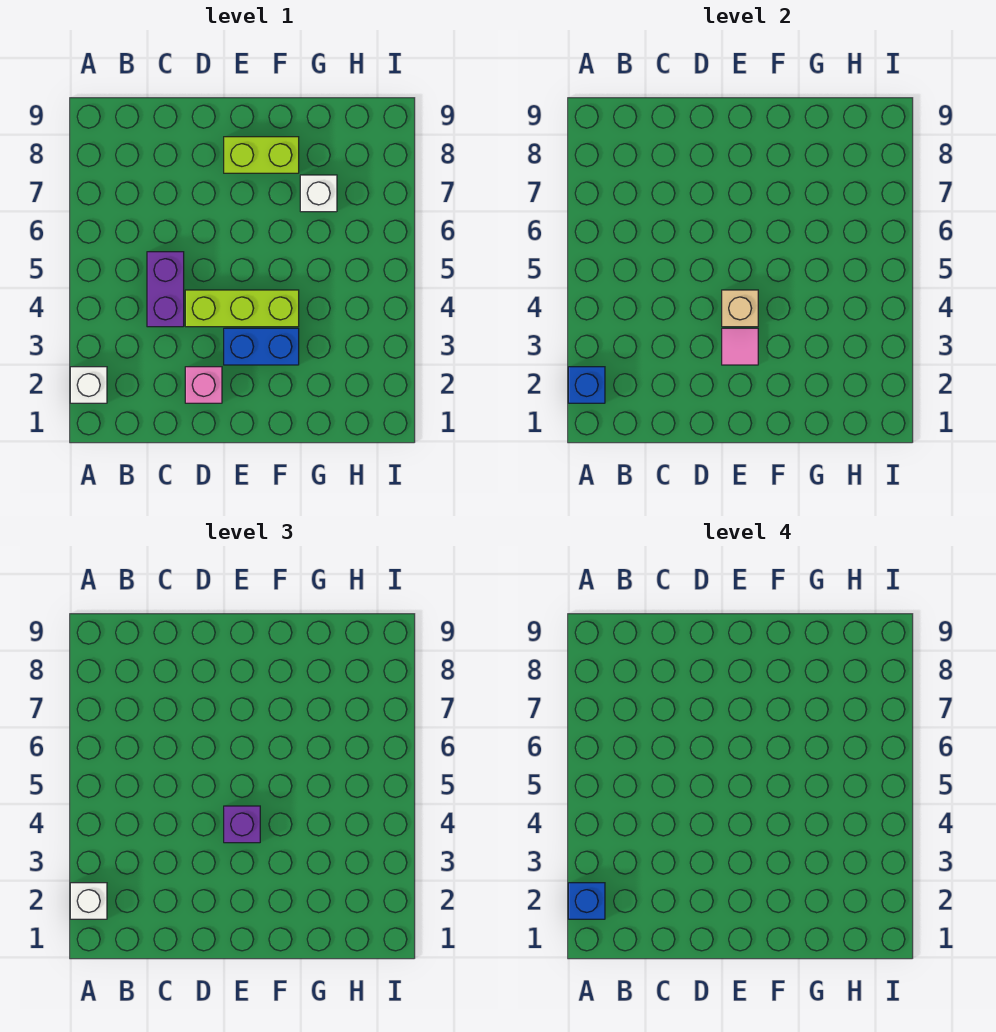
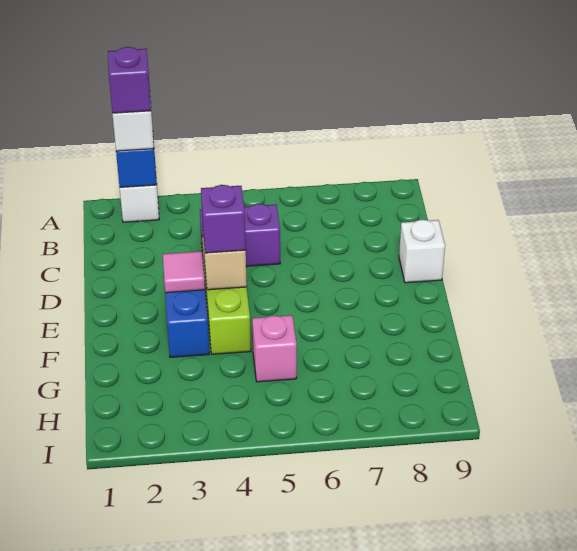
blue 1x1 brick [568,883,605,919] -> purple 1x1 brick [108,47,151,113]
pink 1x1 brick [185,367,222,403] -> pink 1x1 brick moved to [252,315,297,382]
lime 1x2 brick [224,137,299,173] -> none
white 1x1 brick [300,175,337,212] -> white 1x1 brick moved to [399,220,445,283]

